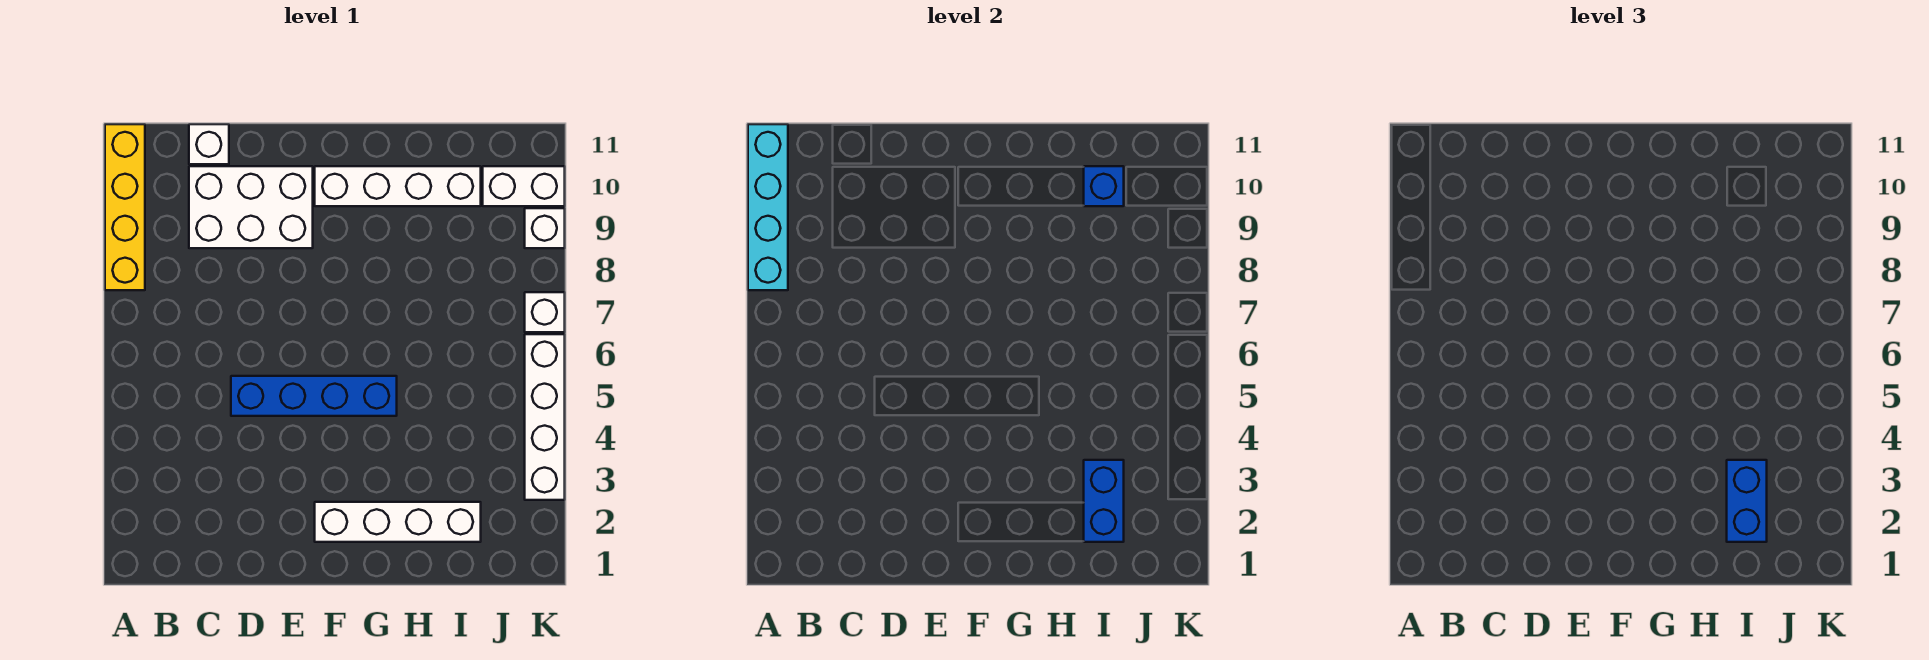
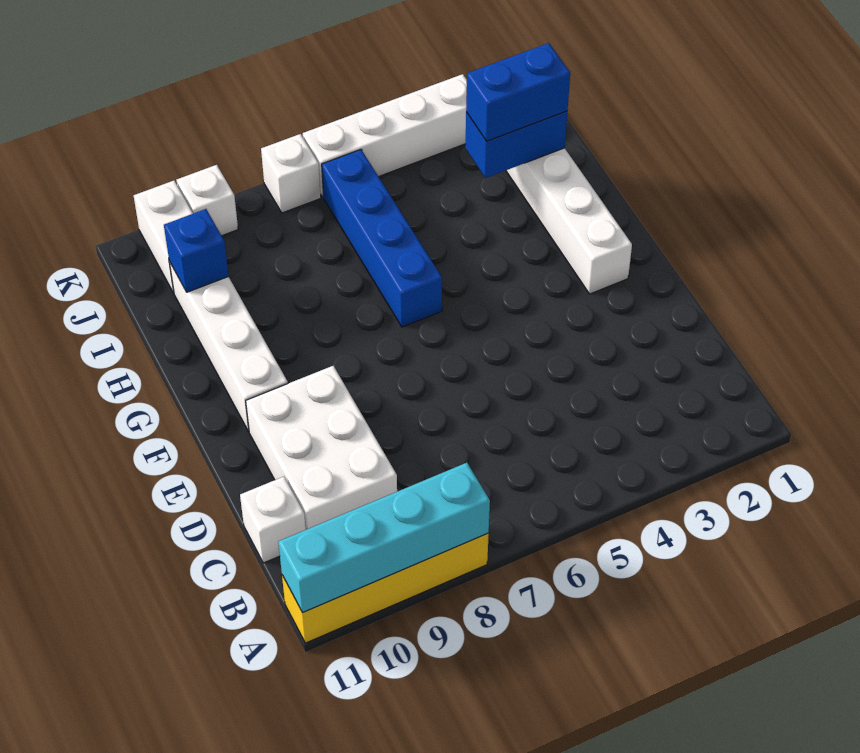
blue 1x4 brick [231,376,397,416] -> blue 1x4 brick moved to [322,150,442,327]

